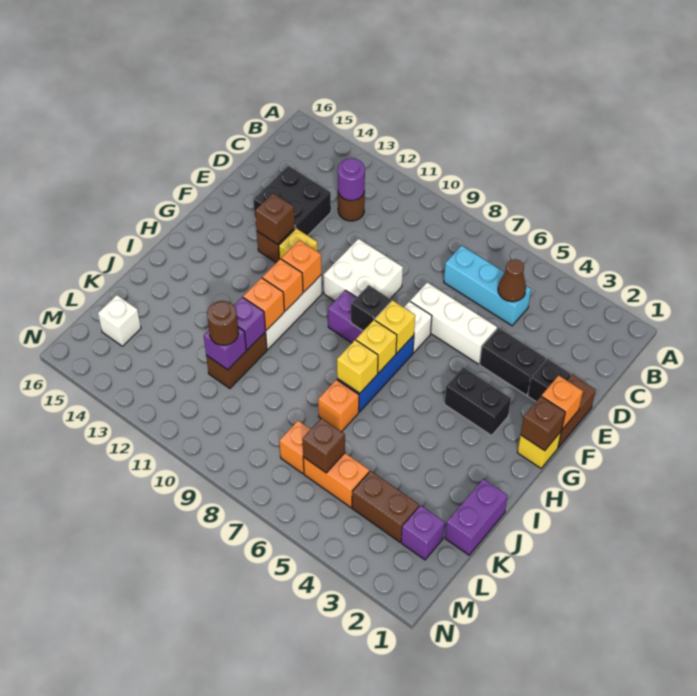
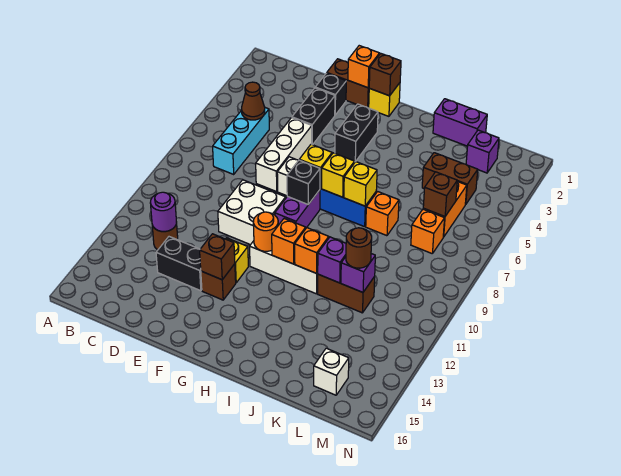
black 2x2 brick [253,166,331,235] -> black 1x2 brick [156,237,202,291]
orange 1x1 brick [281,240,321,292] -> orange 1x1 round brick [253,212,278,251]
brown 1x2 brick [352,471,419,542] -> brown 1x2 brick turned to [422,153,478,204]

